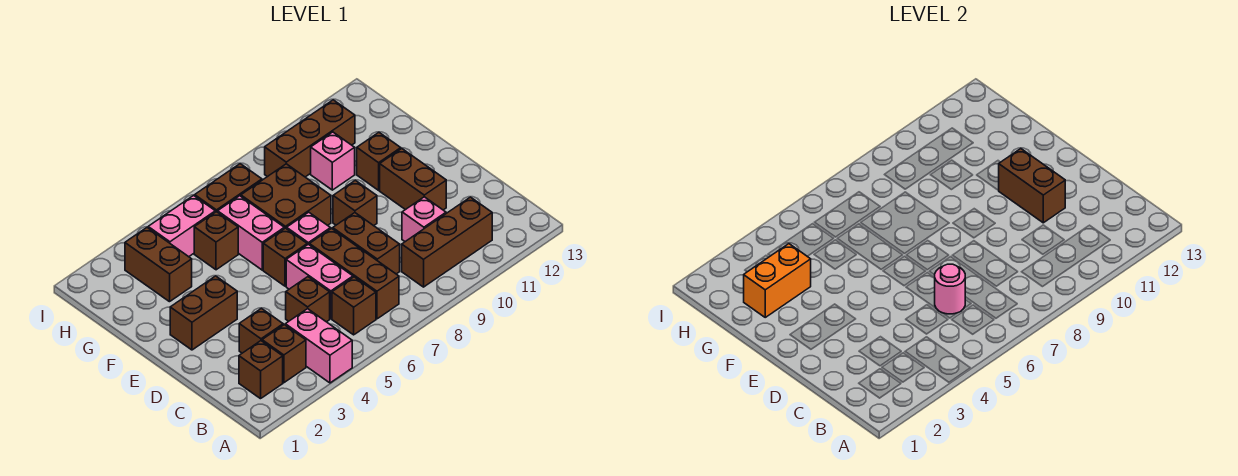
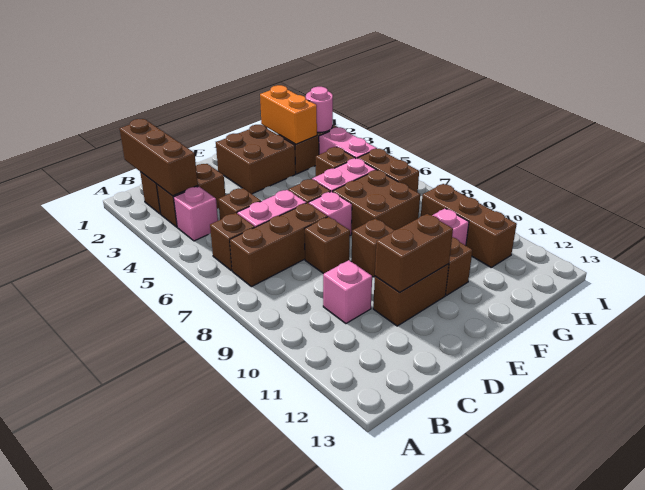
pink 1x2 brick [285,309,352,383] -> pink 1x1 brick [173,186,218,241]
brown 1x3 brick [402,197,492,287] -> brown 1x3 brick moved to [120,119,198,196]
pink 1x1 round brick [935,264,965,314] -> pink 1x1 round brick moved to [306,87,333,132]
brown 1x2 brick [333,213,400,274] -> brown 1x1 brick [305,217,350,274]
brown 1x2 brick [170,276,237,350] -> brown 2x2 brick [216,125,296,194]

